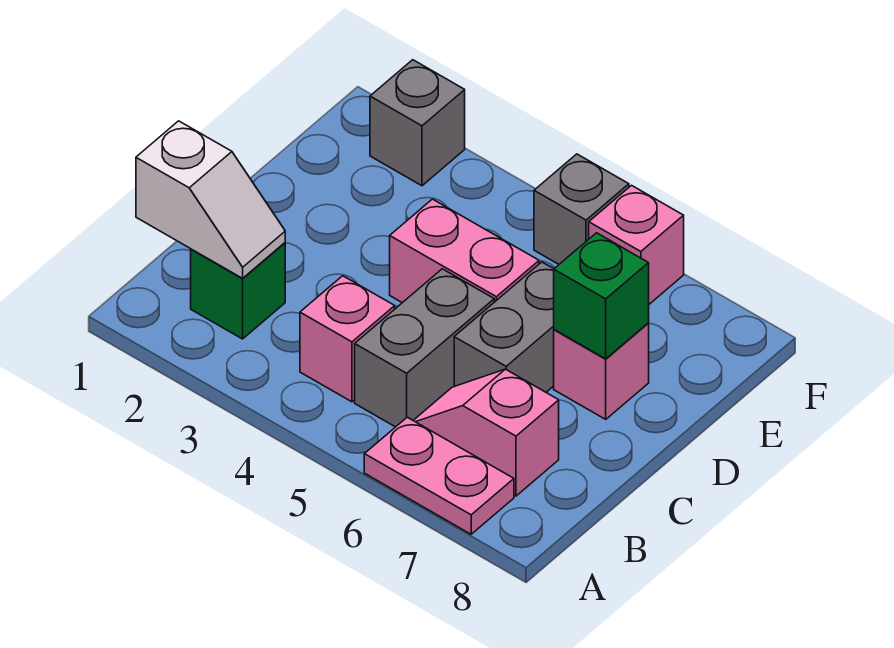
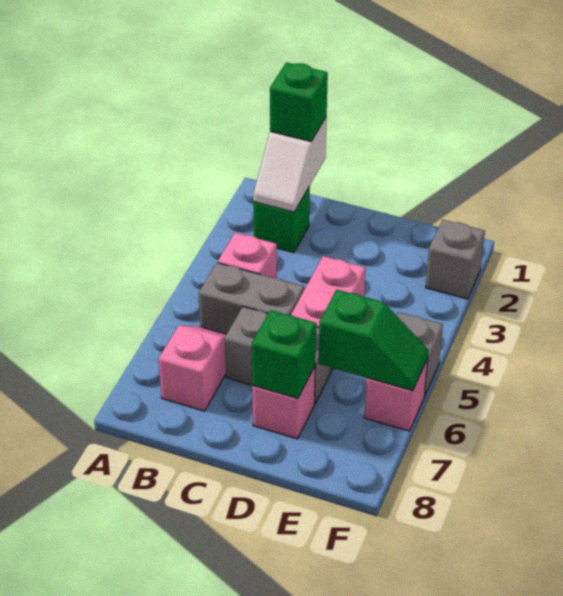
pink 1x2 plate [364,417,514,534] -> none
none -> green 1x1 brick [270,62,328,141]
none -> green 1x2 slope [318,290,428,391]

